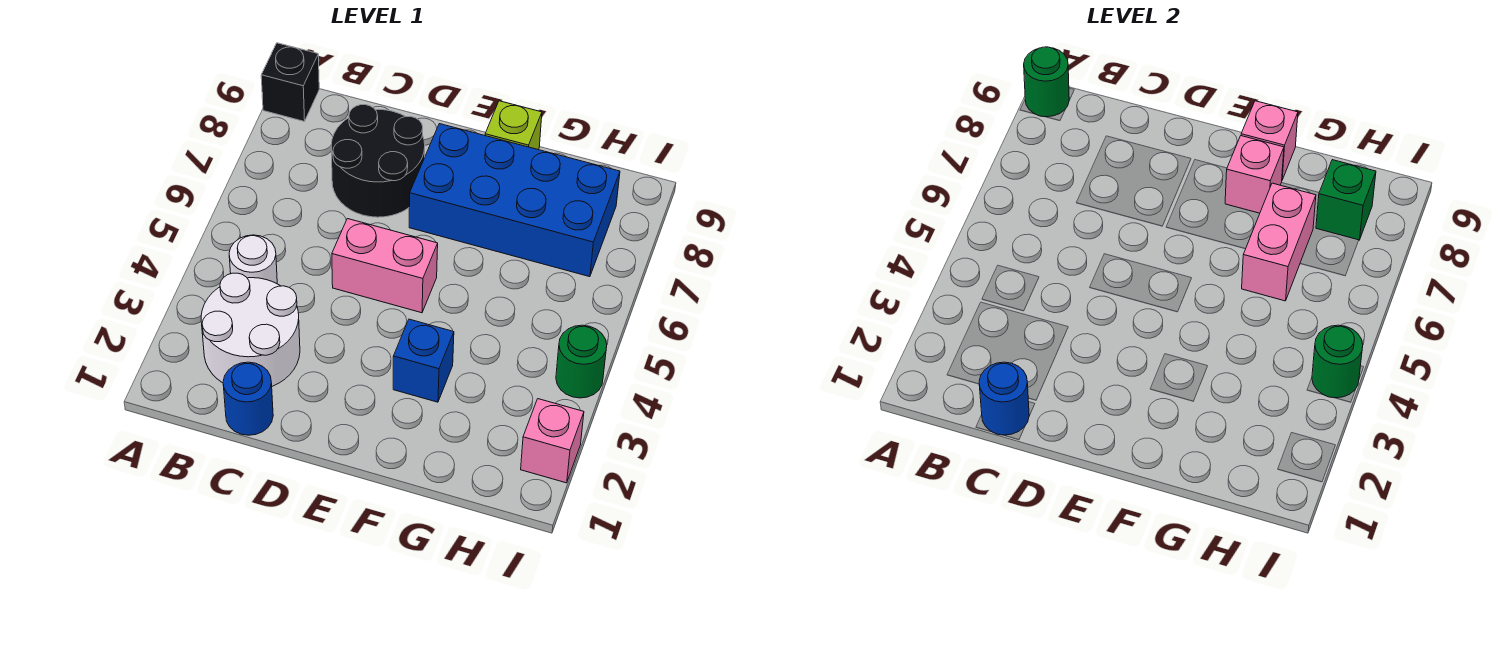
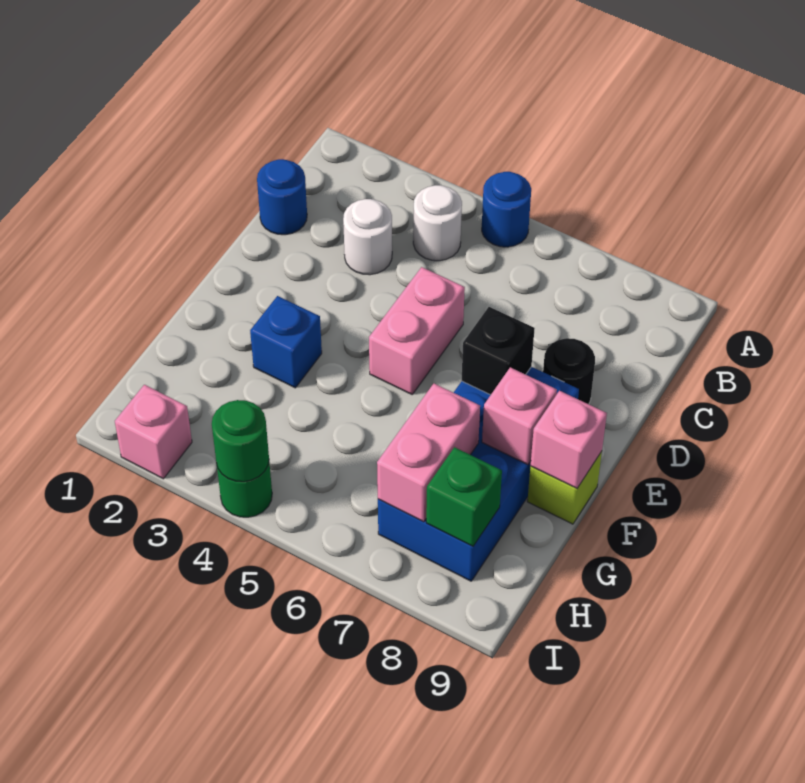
black 1x1 brick [261,43,319,121] -> black 1x1 brick moved to [462,307,535,395]
green 1x1 round brick [1024,47,1069,117] -> none
white 2x2 round brick [201,273,300,386] -> white 1x1 round brick [343,199,392,275]
blue 1x1 round brick [979,362,1029,435] -> blue 1x1 round brick moved to [482,172,531,247]
black 2x2 round brick [331,105,425,217] -> black 1x1 round brick [543,338,595,404]
pink 1x2 brick [1242,183,1316,301] -> pink 1x2 brick turned to [377,383,480,522]

